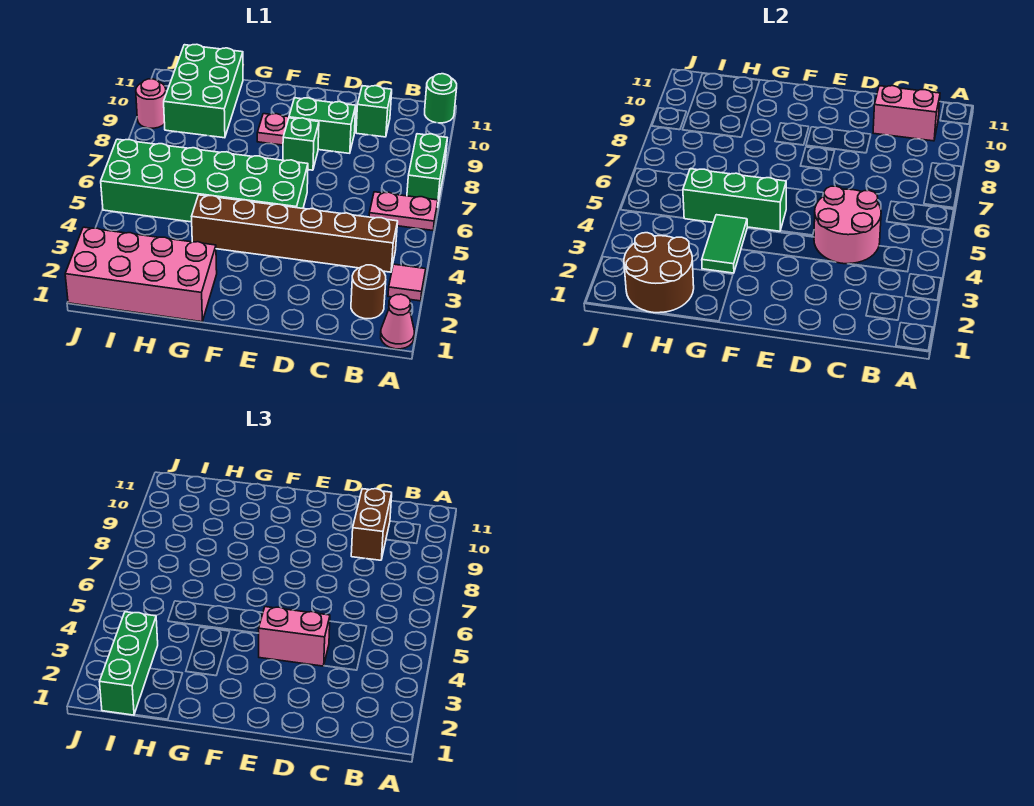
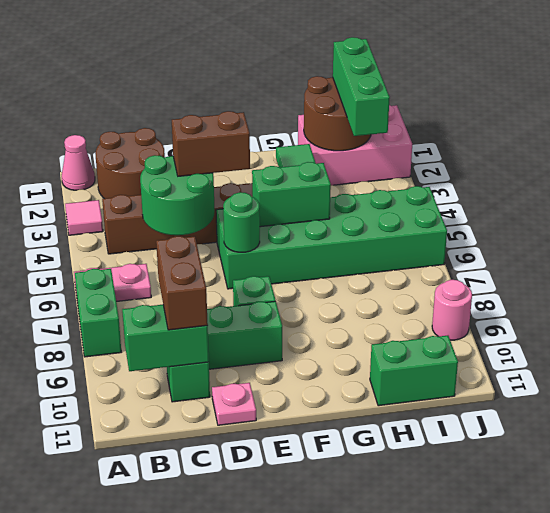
green 1x1 round brick [425,74,457,123] -> green 1x1 round brick moved to [223,192,260,252]
brown 1x1 round brick [351,265,386,319] -> brown 2x2 round brick [95,128,165,199]
pink 1x2 brick [873,86,940,141] -> green 1x2 brick [122,305,209,371]
pink 2x2 round brick [814,186,881,264] -> green 2x2 round brick [140,155,215,235]
pink 1x2 brick [259,607,330,666] -> brown 1x2 brick [172,111,250,176]
green 1x3 brick [683,169,786,231] -> green 1x2 brick [252,162,331,227]
pink 1x1 plate [257,114,289,145] -> pink 1x1 plate moved to [212,383,256,425]
pink 2x4 brick [65,227,217,322] -> pink 2x3 brick [298,105,412,185]
green 2x3 brick [164,44,243,138] -> green 1x2 brick [370,336,458,406]

